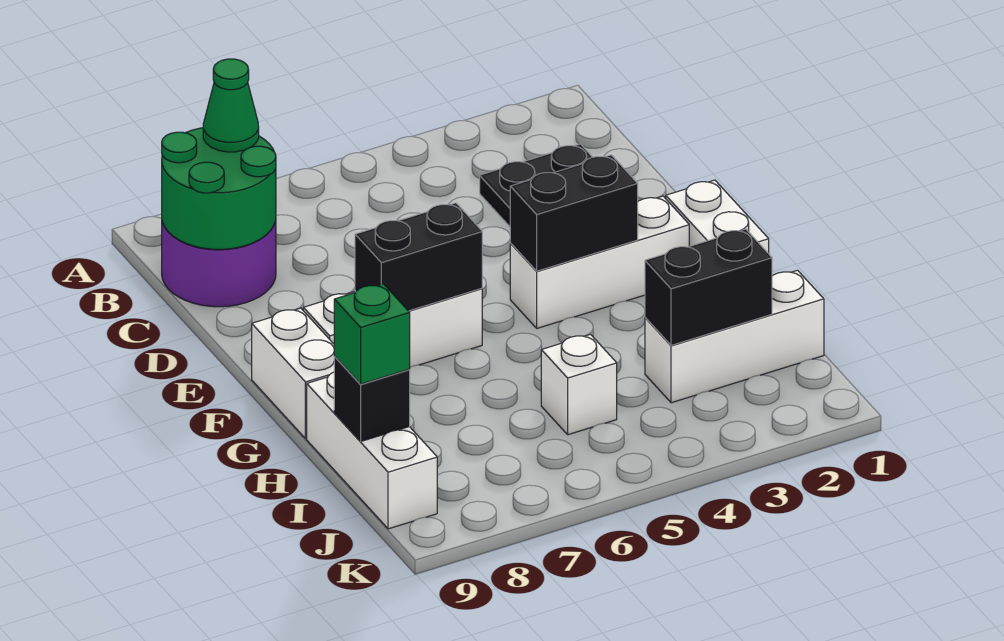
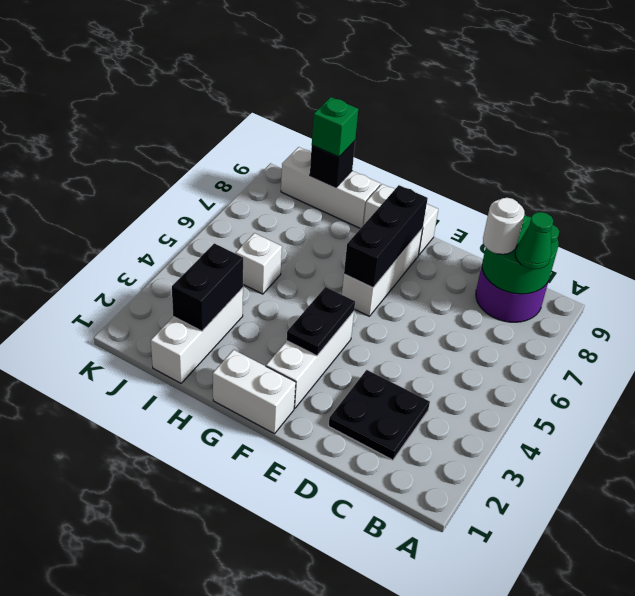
none -> white 1x1 round brick [483,198,524,254]
black 1x2 brick [510,155,638,271] -> black 1x2 plate [287,287,355,356]
black 1x2 brick [355,203,482,311] -> black 1x3 brick [344,185,428,288]

